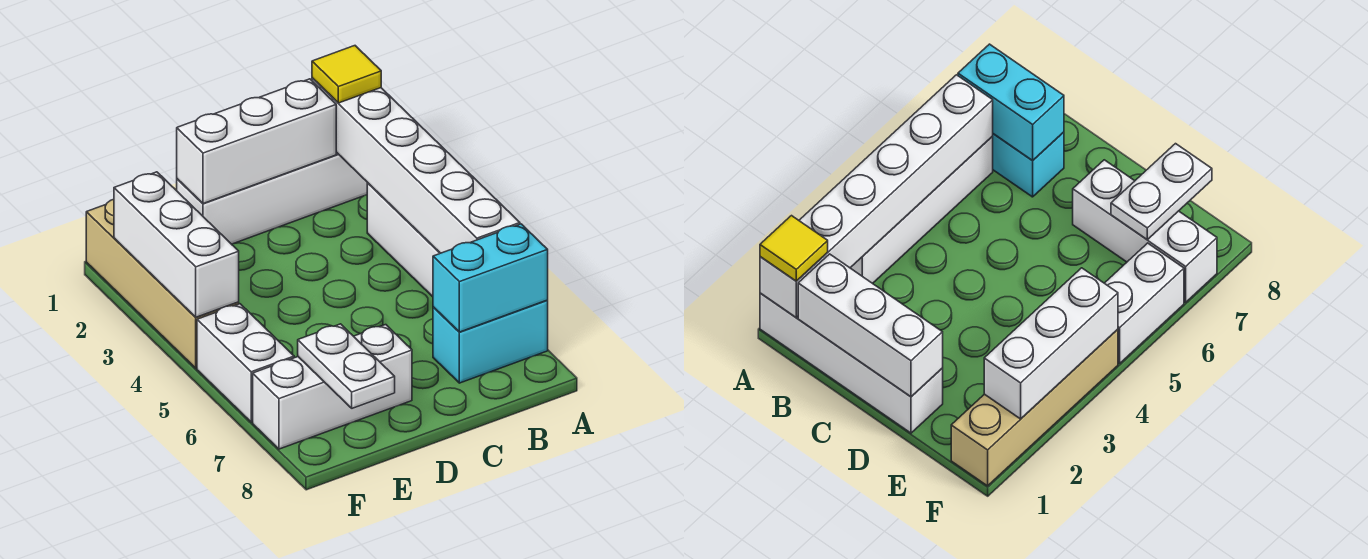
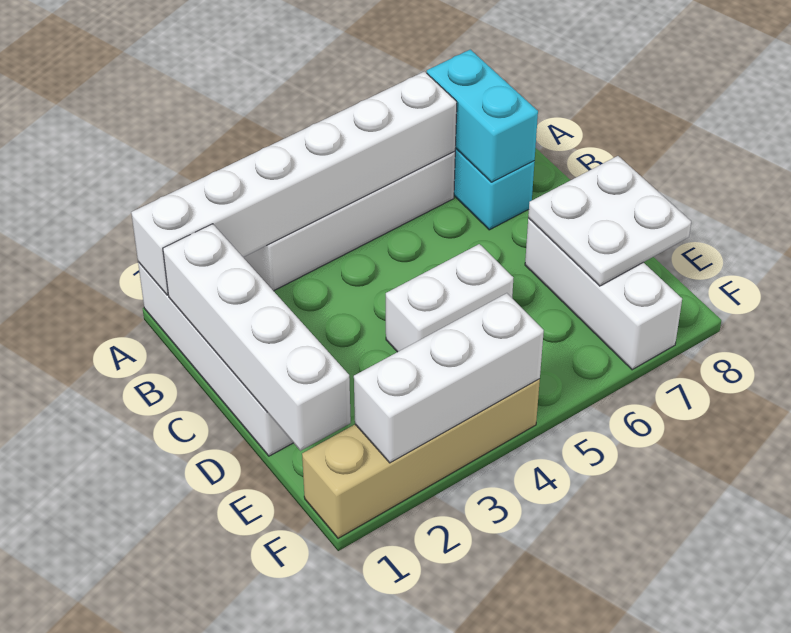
yellow 1x1 tile [312,46,381,103] -> none
white 1x3 brick [177,79,336,204] -> white 1x4 brick [163,224,351,451]
white 1x2 plate [298,324,395,408] -> white 2x2 plate [528,156,691,286]
white 1x2 brick [197,304,294,422] -> white 1x2 brick moved to [386,244,513,352]

